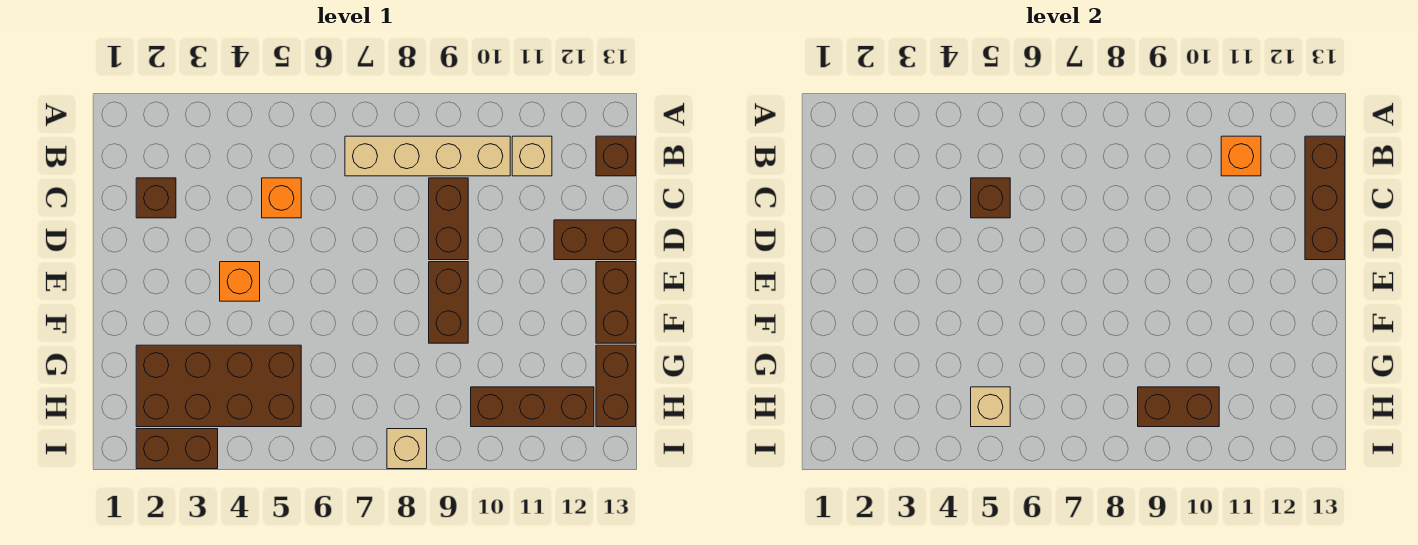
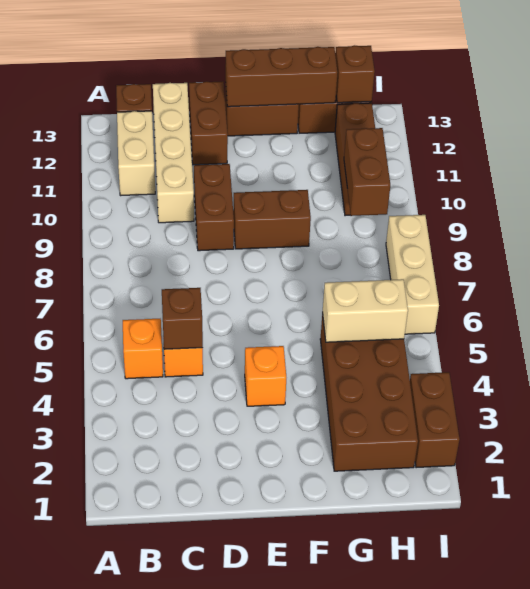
tan 1x4 brick [345,136,510,176] -> tan 1x4 brick moved to [153,83,194,223]
tan 1x1 brick [512,136,552,176] -> tan 1x2 brick [117,111,155,196]
orange 1x1 brick [1221,136,1261,176] -> orange 1x1 brick moved to [123,319,163,379]
brown 1x3 brick [1305,136,1345,260] -> brown 1x3 brick moved to [225,47,337,107]
brown 1x1 brick [136,178,176,218] -> brown 1x1 brick moved to [336,45,375,103]
brown 1x2 brick [429,178,468,260] -> brown 1x2 brick turned to [194,164,234,251]
tan 1x1 brick [971,387,1010,427] -> tan 1x2 brick [323,279,408,342]
tan 1x1 brick [387,429,427,469] -> tan 1x3 brick [386,215,439,334]

